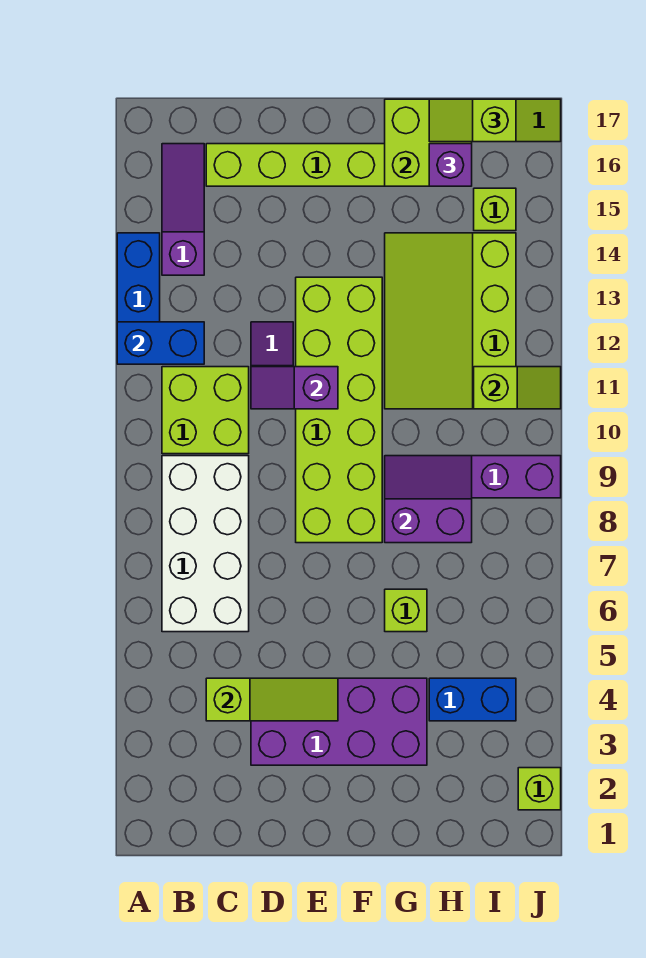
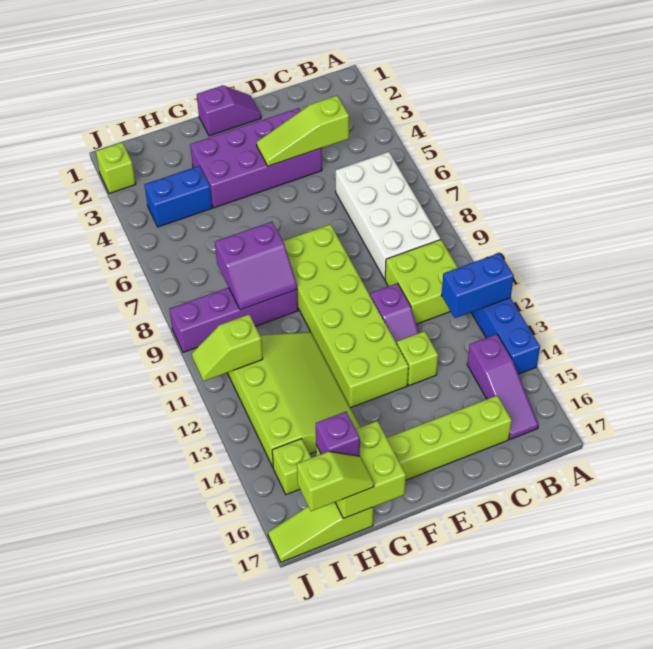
purple 1x2 slope [251,367,338,409] -> purple 1x2 slope moved to [197,85,261,136]
lime 1x1 brick [385,589,427,632] -> lime 1x1 brick moved to [397,331,438,386]

